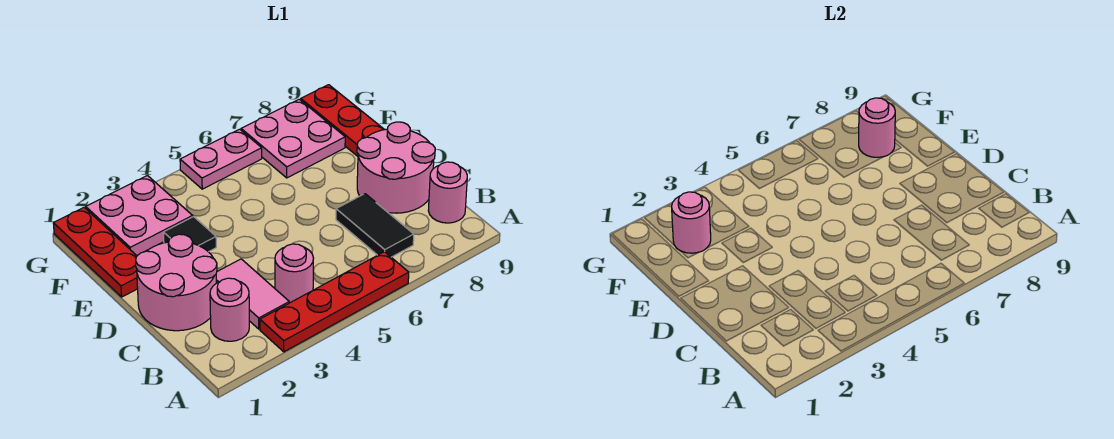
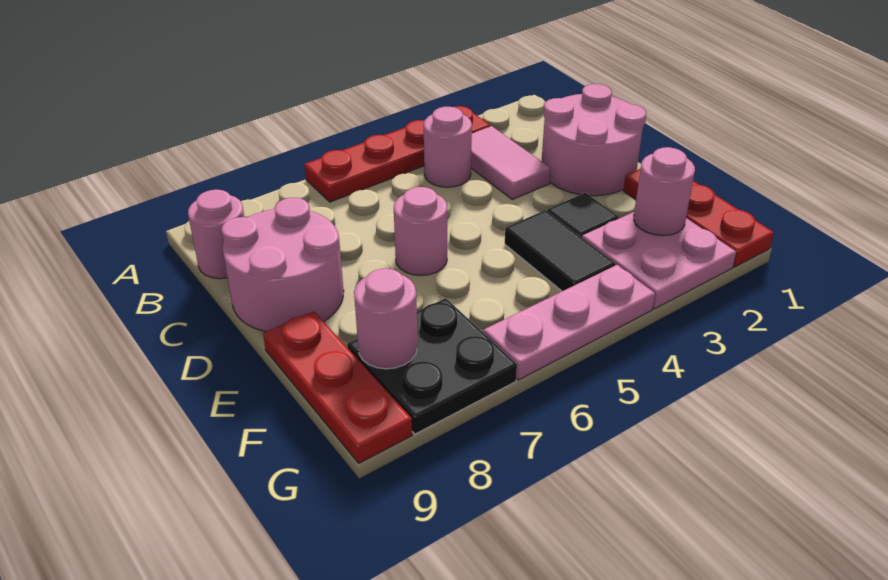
pink 1x1 round brick [210,278,249,341] -> pink 1x1 round brick moved to [394,187,447,275]
black 1x2 tile [336,194,414,257] -> black 1x2 tile moved to [505,210,615,291]
pink 2x2 plate [241,99,345,178] -> black 2x2 plate [347,298,517,434]
pink 1x2 plate [180,129,262,189] -> pink 1x3 plate [483,265,655,380]

